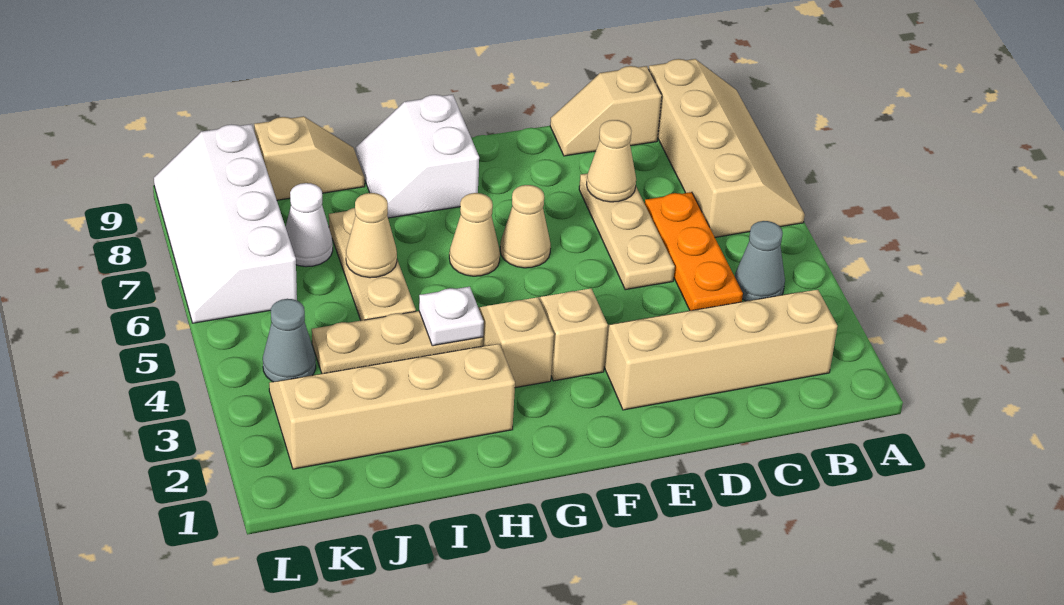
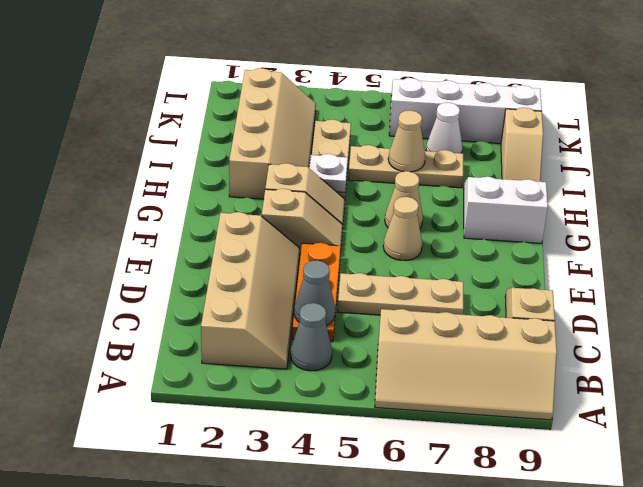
orange 1x3 plate [645,192,743,311] -> orange 1x3 plate turned to [292,243,341,342]
tan 1x1 cone [587,120,636,202] -> none
grey 1x1 cone [263,299,316,382] -> grey 1x1 cone moved to [294,260,335,325]

